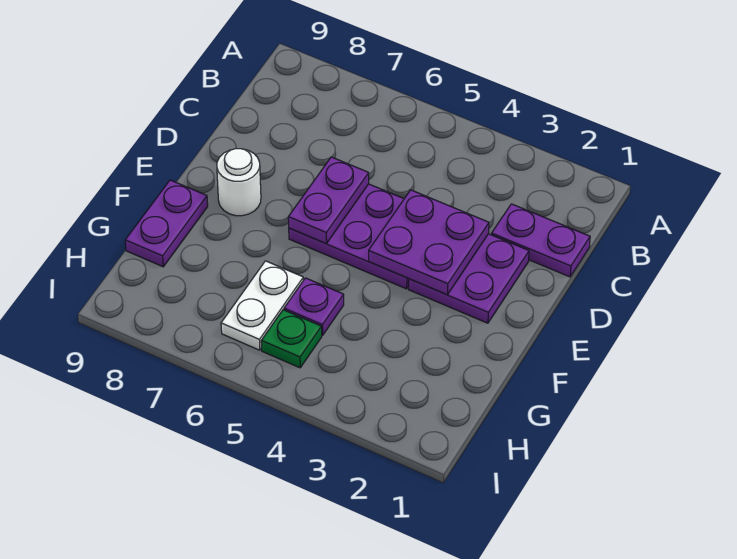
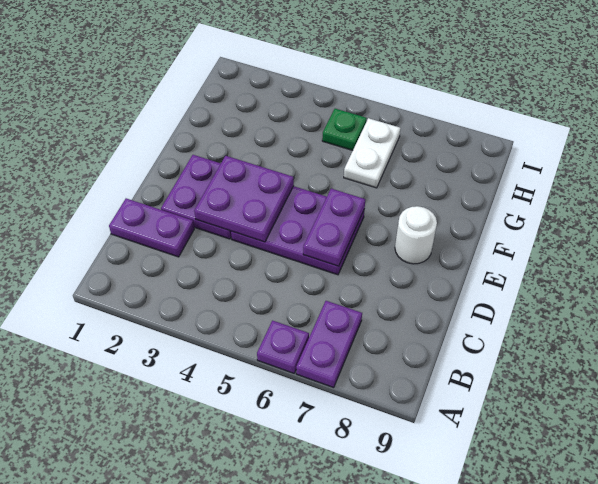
purple 1x2 plate [125,180,208,267] -> purple 1x2 plate moved to [296,301,362,388]
purple 1x1 plate [284,278,344,335] -> purple 1x1 plate moved to [257,321,309,373]

